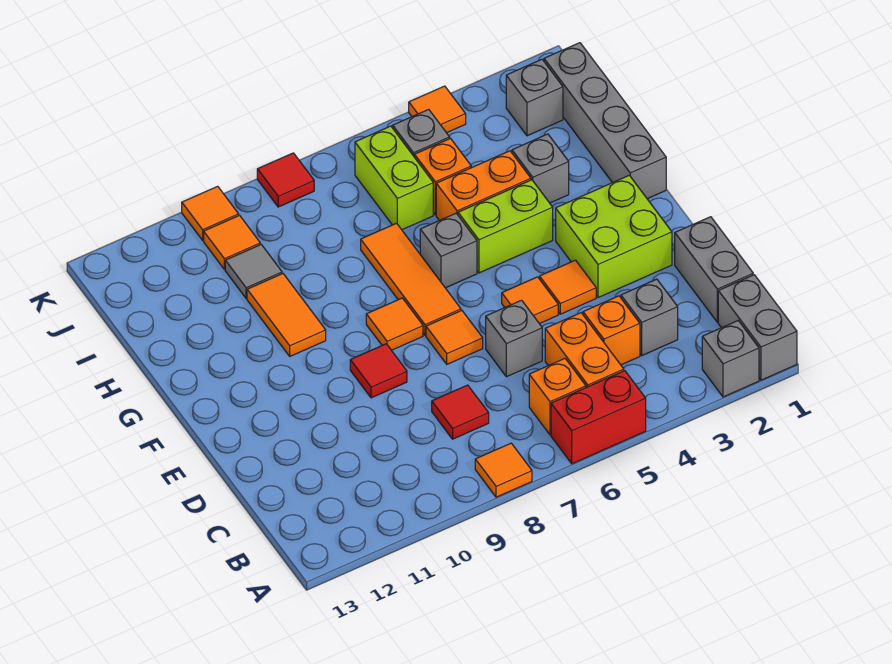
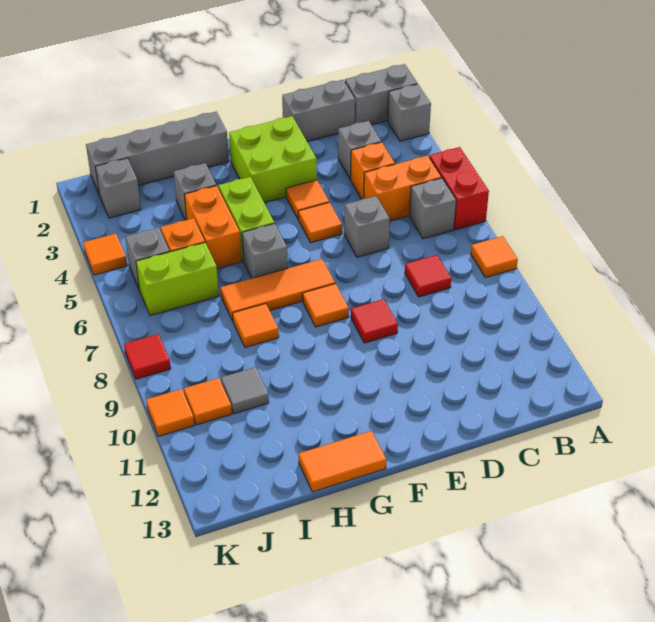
orange 1x1 brick [529,359,586,435] -> grey 1x1 brick [409,178,456,239]
orange 1x1 tile [426,310,483,364] -> orange 1x1 tile moved to [232,304,279,348]
orange 1x2 tile [247,274,326,356] -> orange 1x2 tile moved to [298,431,386,492]

